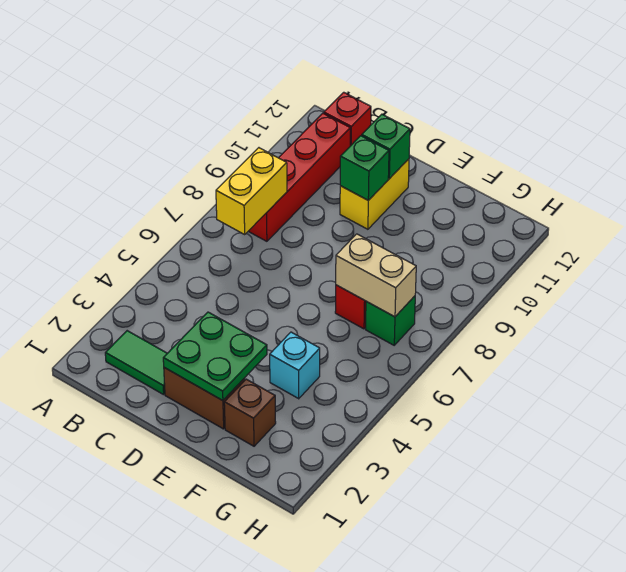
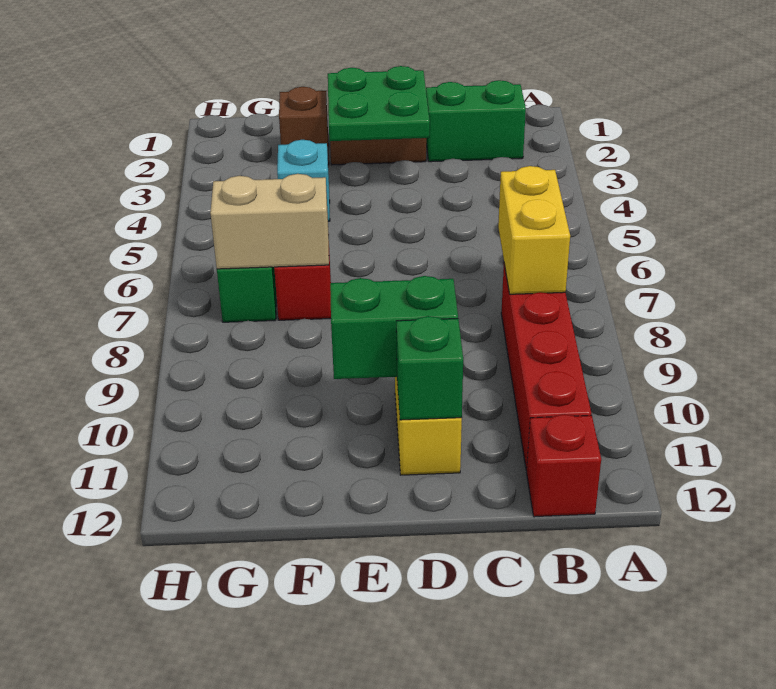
green 1x2 tile [105,331,167,395] -> green 1x2 brick [426,80,526,162]
green 1x1 brick [340,136,389,200] -> green 1x2 brick [330,276,458,379]

